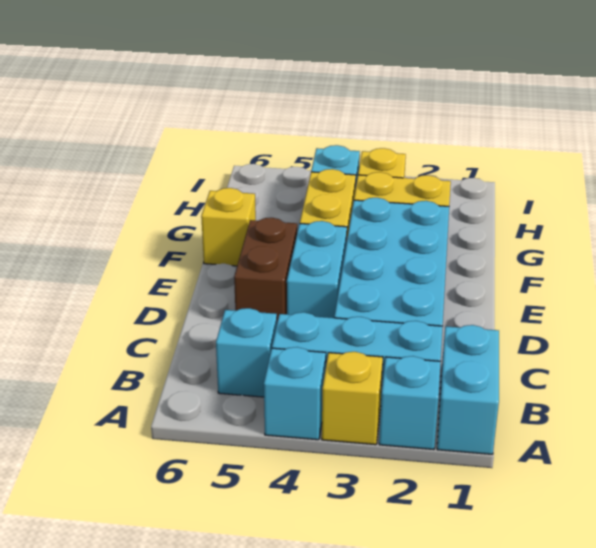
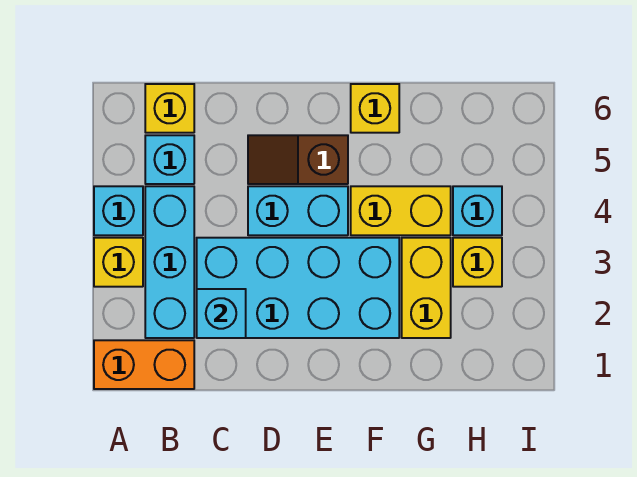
cyan 1x2 brick [437,325,499,454] -> orange 1x2 brick [94,340,194,389]
cyan 1x1 brick [379,356,441,450] -> cyan 1x1 brick moved to [197,289,246,338]
none -> yellow 1x1 brick [145,84,194,133]
brown 1x2 brick [234,218,297,322] -> brown 1x2 slope [248,135,348,184]

